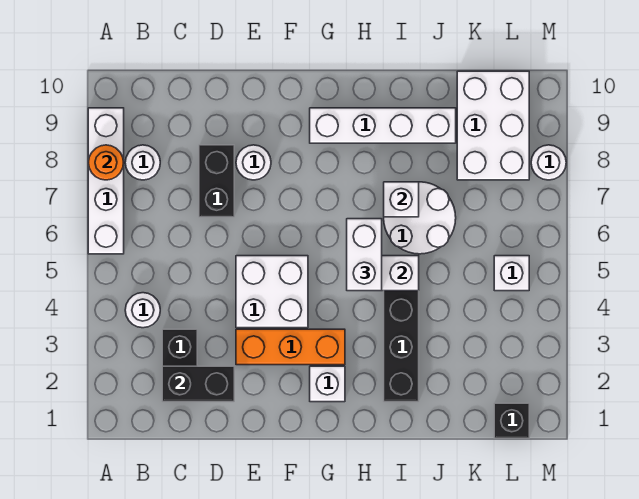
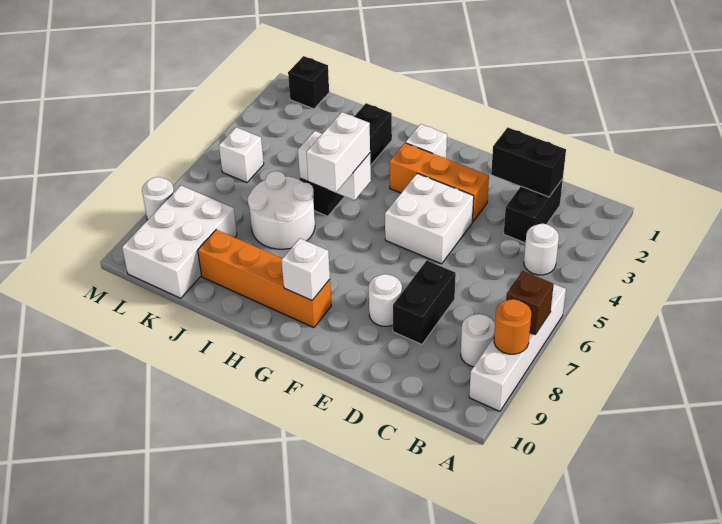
none -> brown 1x1 brick [506,271,554,334]
white 1x4 brick [310,108,456,143] -> orange 1x4 brick [198,230,331,328]
white 1x1 brick [384,182,419,217] -> white 1x1 brick moved to [281,239,330,300]

